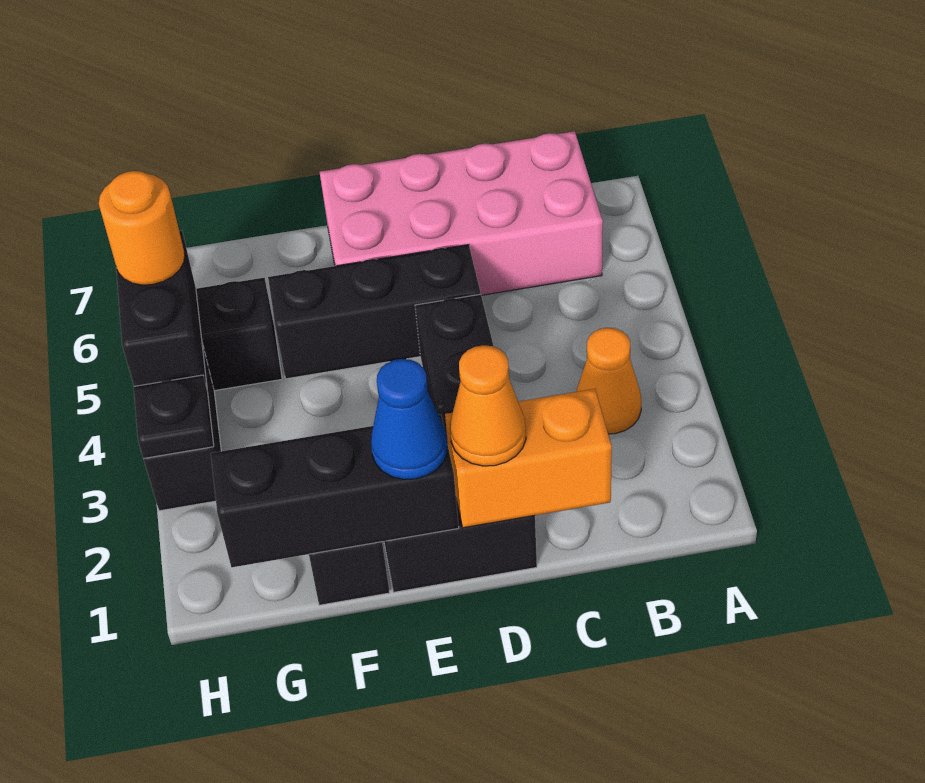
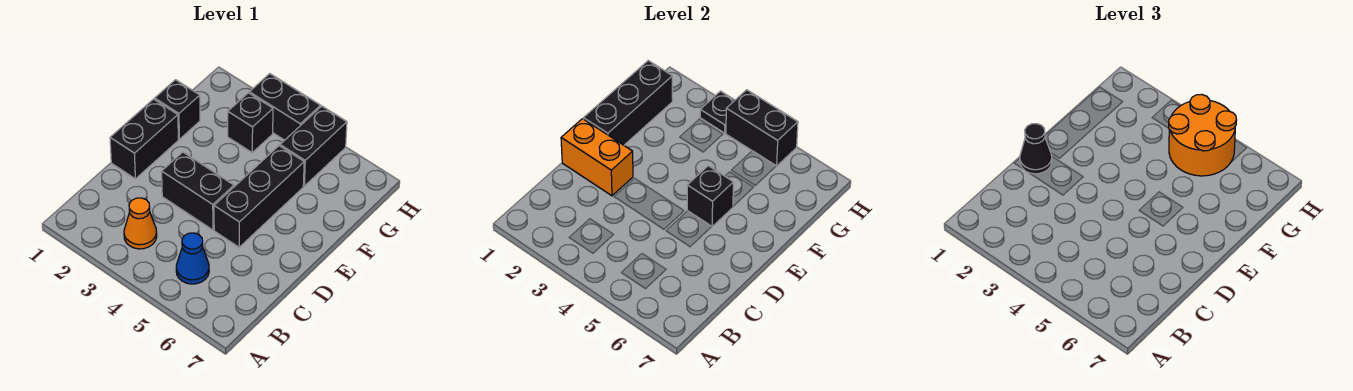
pink 2x4 brick [320,131,603,295] -> none
orange 1x2 brick [445,389,612,528] -> orange 1x2 brick turned to [561,119,633,196]
orange 1x1 cone [450,345,526,466] -> black 1x1 cone [1020,124,1052,174]
blue 1x1 cone [371,359,447,480] -> blue 1x1 cone moved to [176,233,209,284]
none -> black 1x1 brick [687,166,733,227]
none -> black 1x1 brick [228,93,273,153]
orange 1x1 round brick [99,171,185,285] -> orange 2x2 round brick [1169,94,1237,176]

